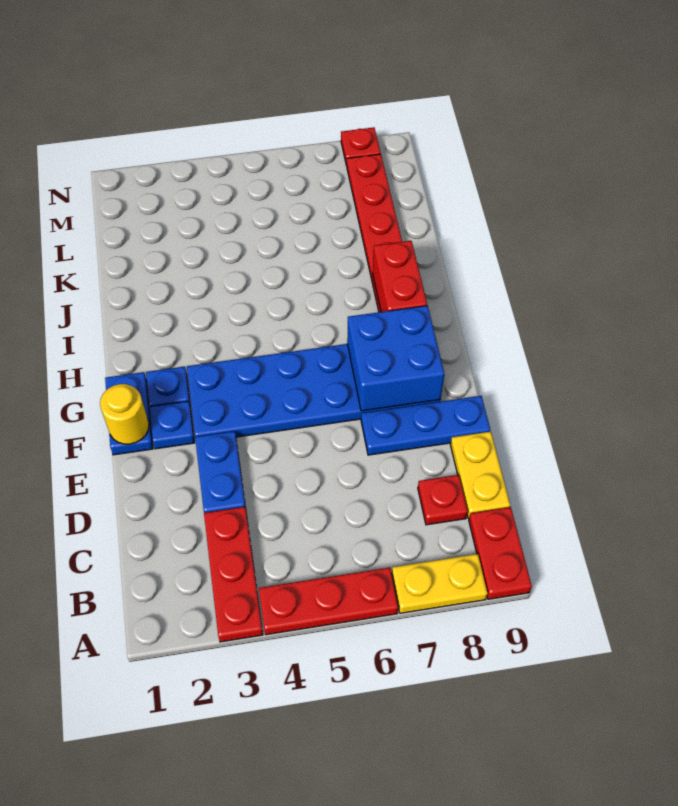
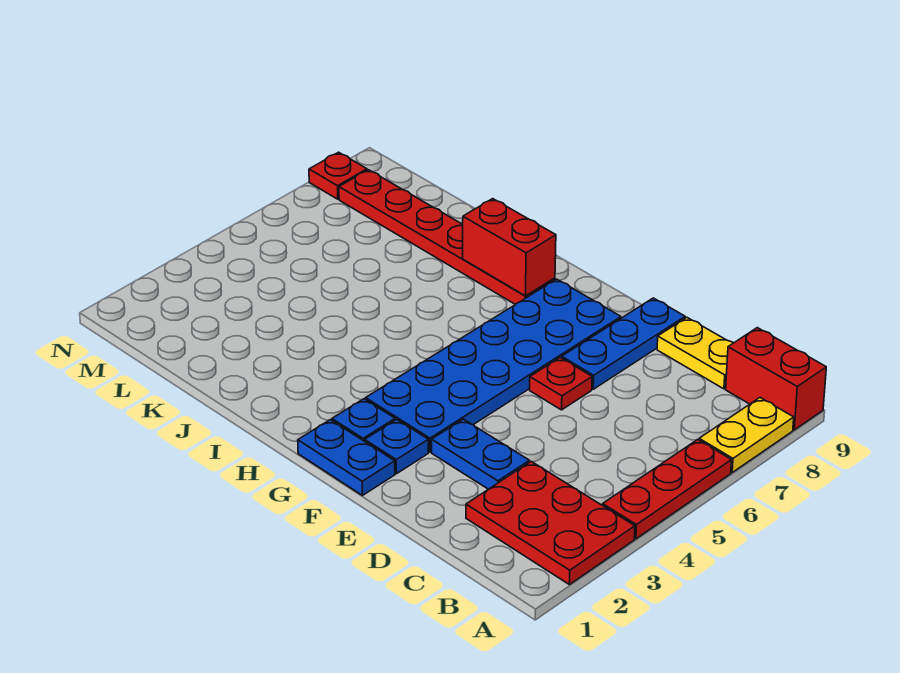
red 1x3 plate [204,507,263,642] -> red 2x3 plate [466,462,635,584]
red 1x2 plate [469,507,532,599] -> red 1x2 brick [726,328,826,430]
red 1x1 plate [418,475,468,525] -> red 1x1 plate moved to [530,358,592,410]
yellow 1x1 round brick [100,384,149,444] -> none
blue 2x2 brick [347,306,445,411] -> none

